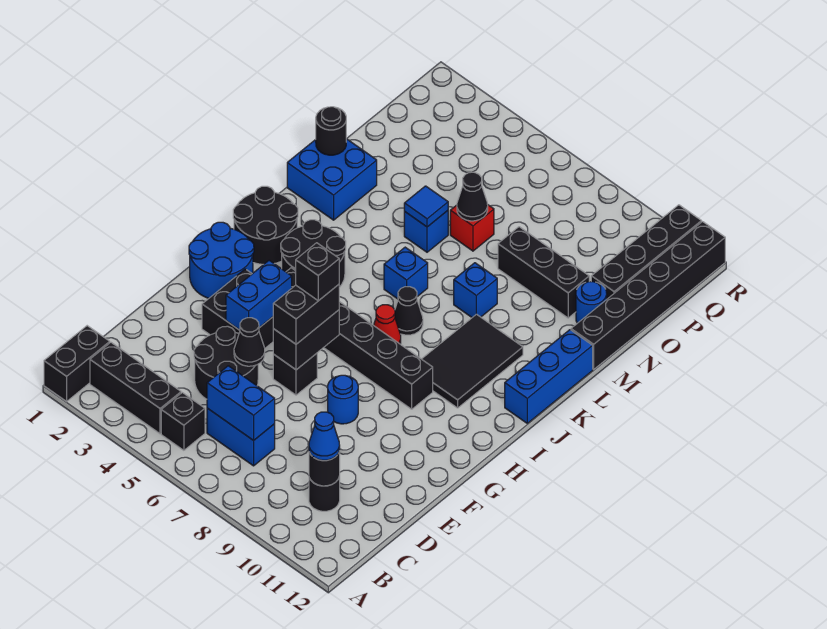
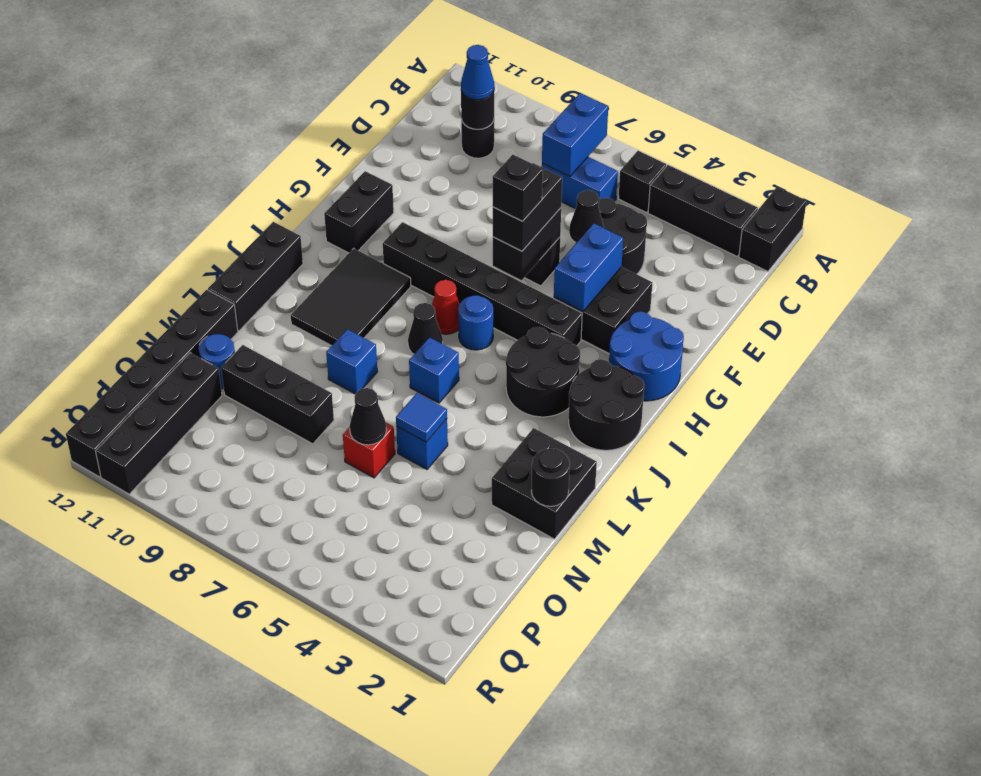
blue 1x2 brick [207,366,275,441] -> blue 1x2 brick turned to [542,93,608,177]
blue 1x1 round brick [328,375,358,424] -> blue 1x1 round brick moved to [458,295,493,350]
none -> black 1x2 brick [324,171,394,253]
blue 1x3 brick [505,330,593,423] -> black 1x3 brick [208,222,303,331]
blue 2x2 brick [287,139,377,220] -> black 2x2 brick [492,428,597,539]

